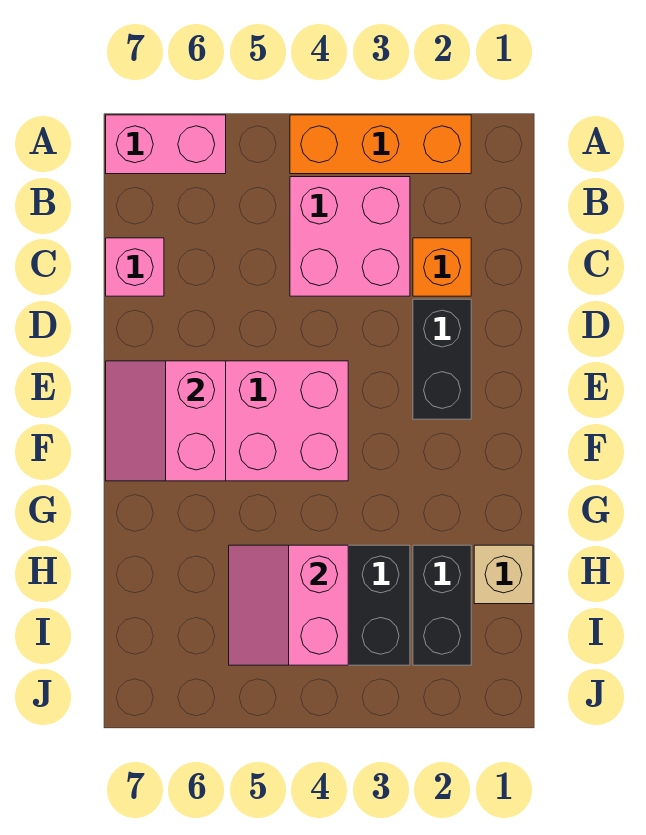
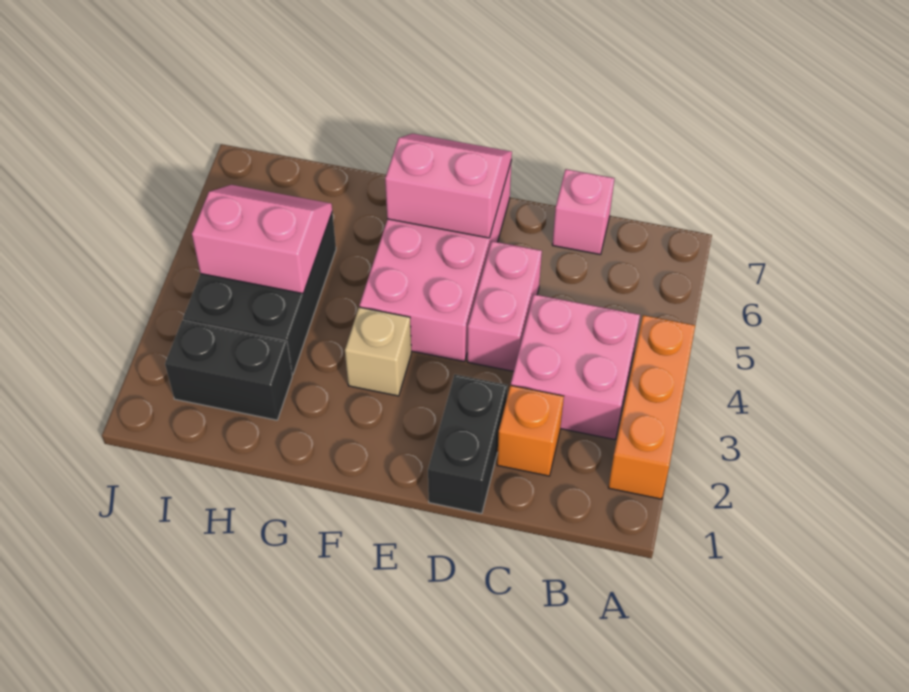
pink 1x2 brick [106,115,226,174] -> pink 1x2 brick moved to [467,241,542,371]
black 1x2 brick [413,299,471,419] -> black 1x2 brick turned to [428,375,508,514]
tan 1x1 brick [474,545,533,604] -> tan 1x1 brick moved to [345,307,411,396]

